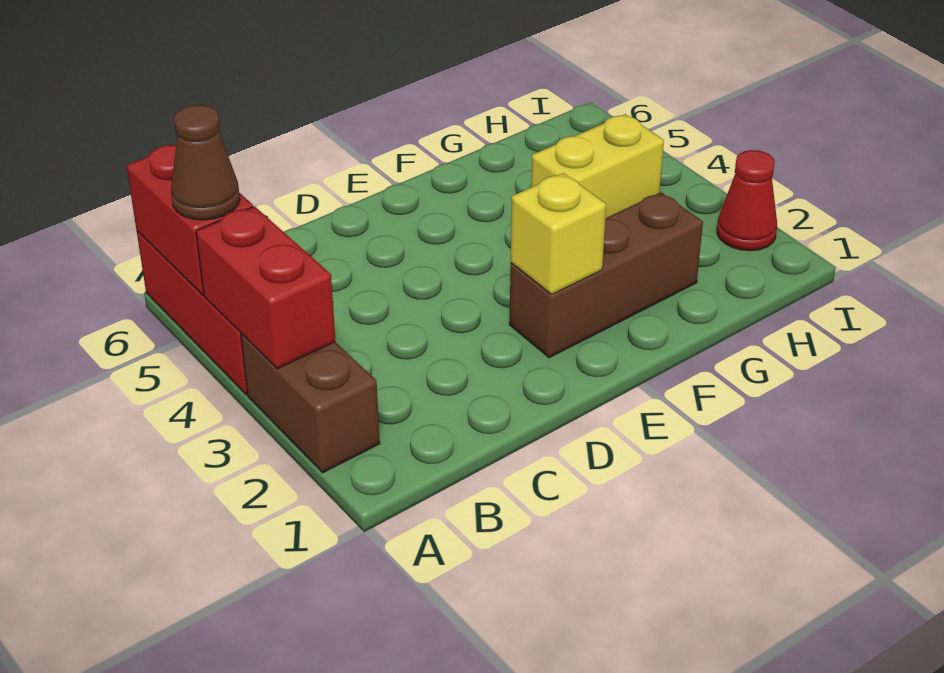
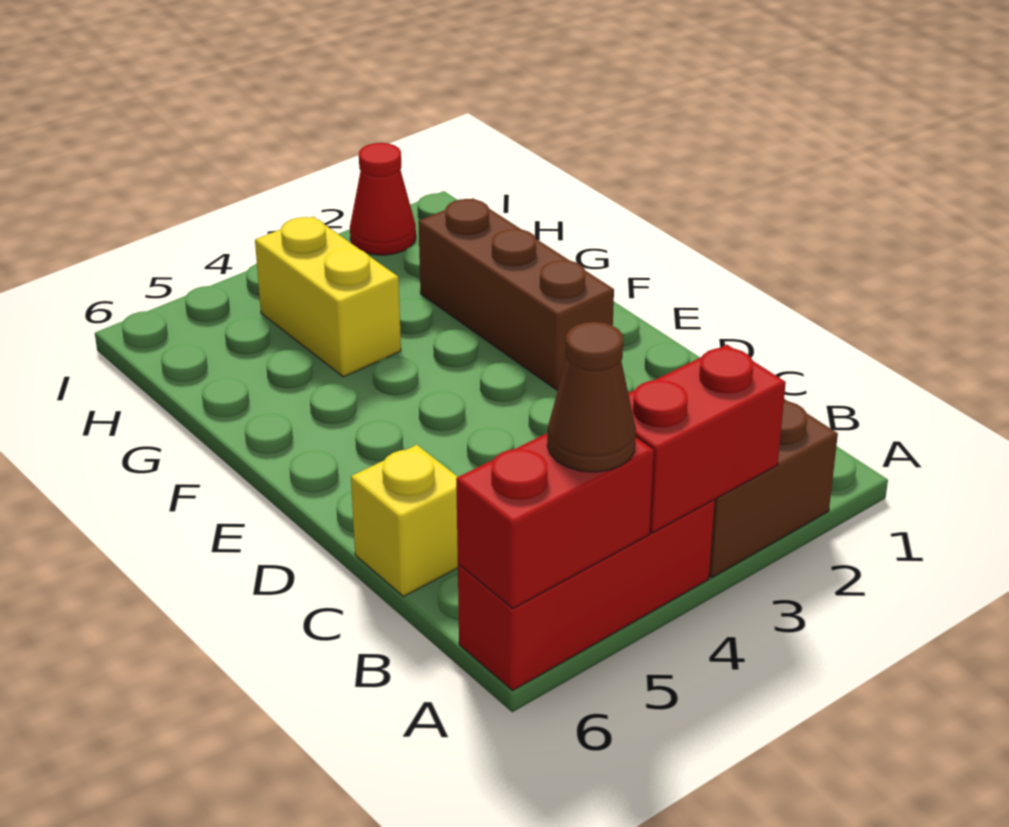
yellow 1x1 brick [511,173,606,294] -> yellow 1x1 brick moved to [351,445,458,596]

